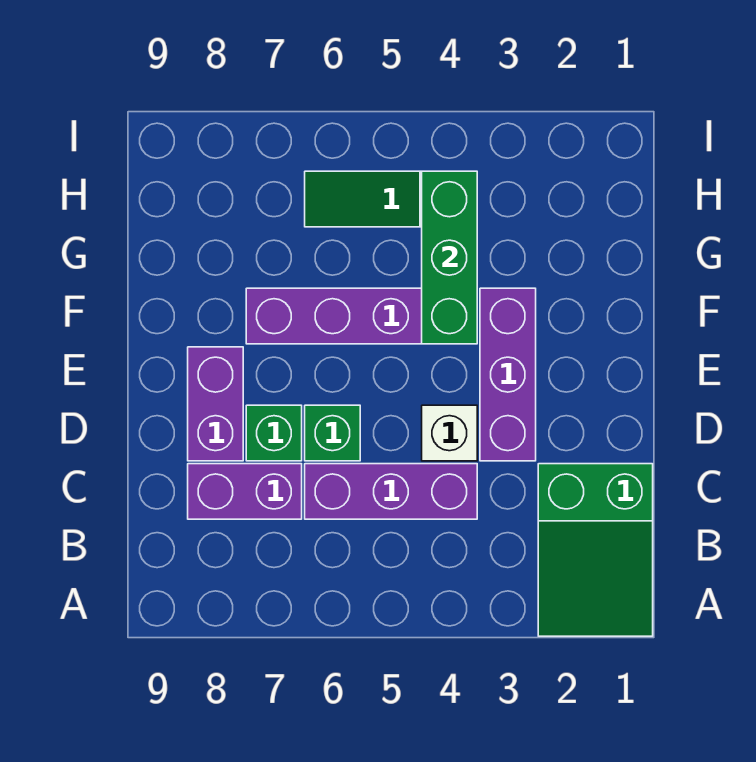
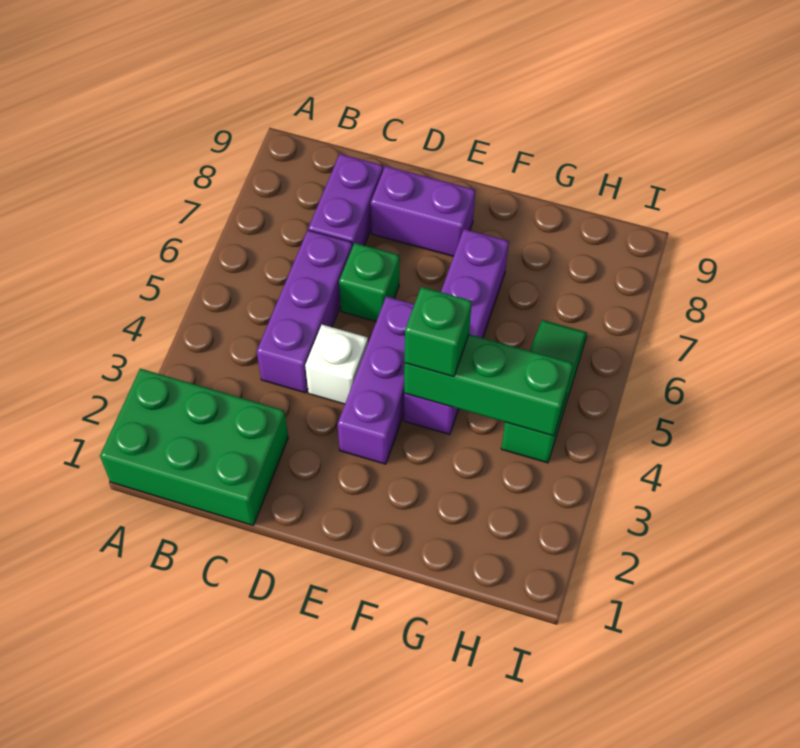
green 2x3 slope [538,464,653,636] -> green 2x3 brick [100,369,288,525]
purple 1x3 brick [480,288,536,461] -> purple 1x3 brick turned to [338,296,415,464]
green 1x1 brick [246,405,302,461] -> green 1x1 brick moved to [405,287,472,377]

